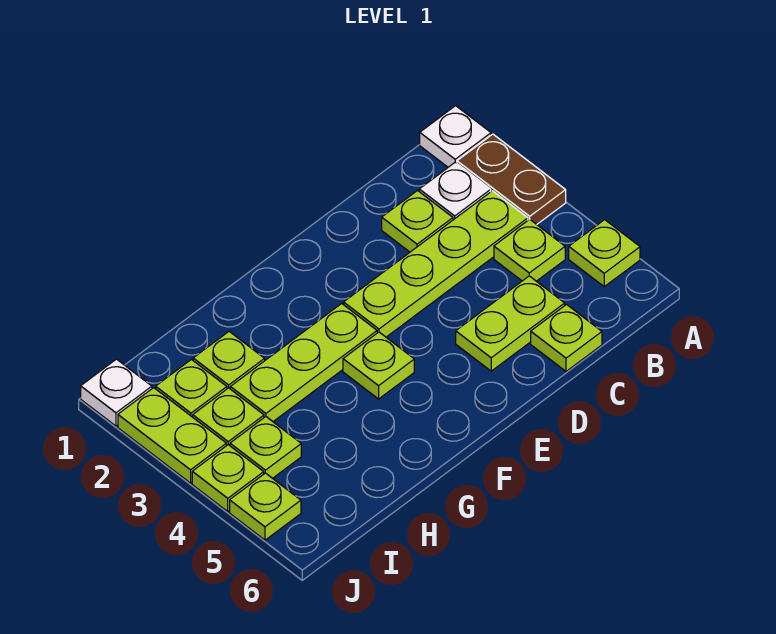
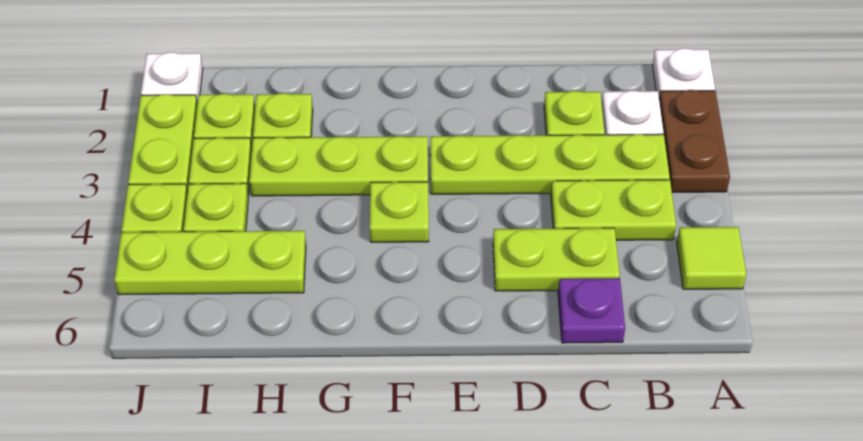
lime 1x1 plate [569,220,640,287] -> lime 1x1 tile [677,227,746,289]
lime 1x1 plate [494,219,565,281] -> lime 1x2 plate [551,180,676,240]
lime 1x1 plate [531,305,602,371] -> purple 1x1 plate [558,278,625,343]
lime 1x1 plate [230,473,301,540] -> lime 1x3 plate [114,231,306,295]

